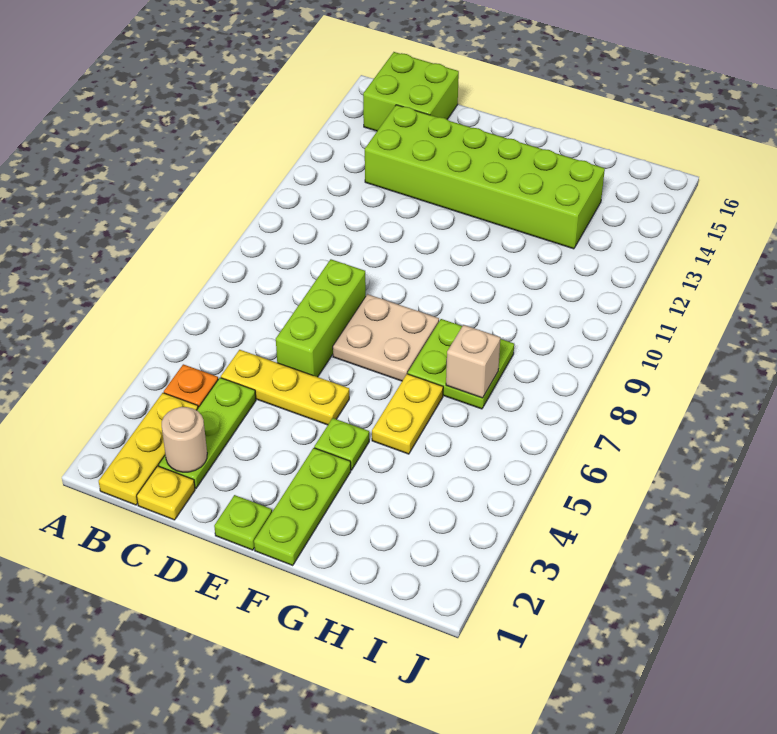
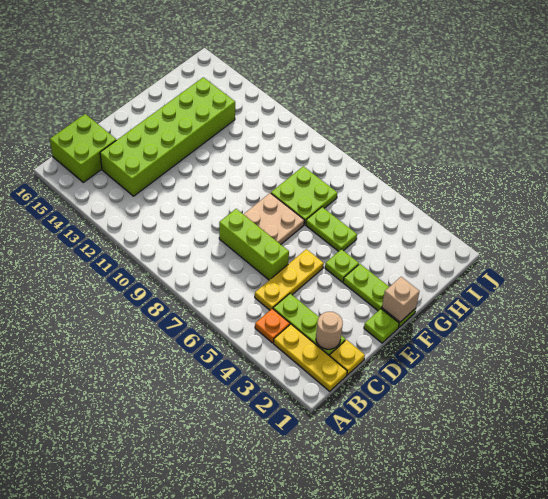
yellow 1x2 plate [372,374,443,454] -> lime 1x2 plate [306,207,357,251]
tan 1x1 brick [446,325,500,398] -> tan 1x1 brick moved to [382,277,420,322]

